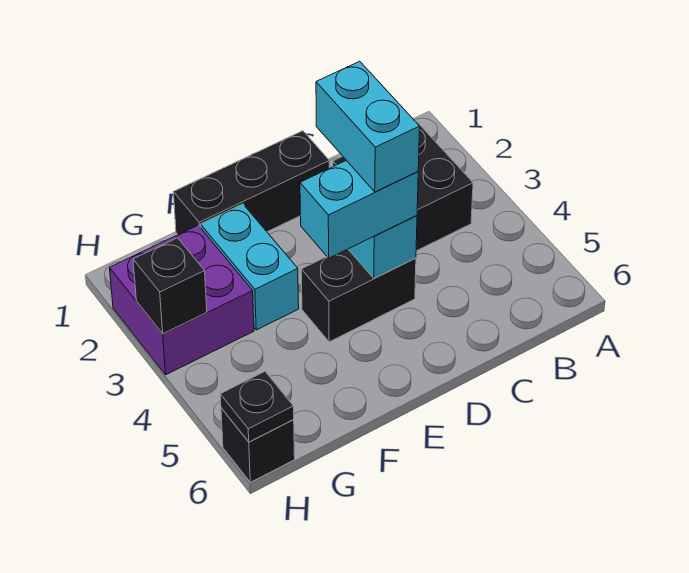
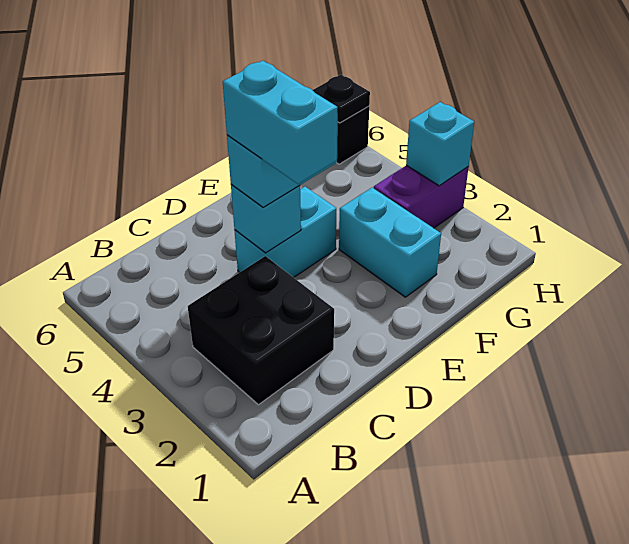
black 1x3 brick [173,131,329,235] -> none
black 1x2 brick [301,249,416,342] -> cyan 1x2 brick [234,187,336,277]
purple 2x2 brick [110,225,254,375] -> purple 1x2 brick [374,165,469,228]
black 1x1 brick [133,238,207,334] -> cyan 1x1 brick [406,102,474,186]

